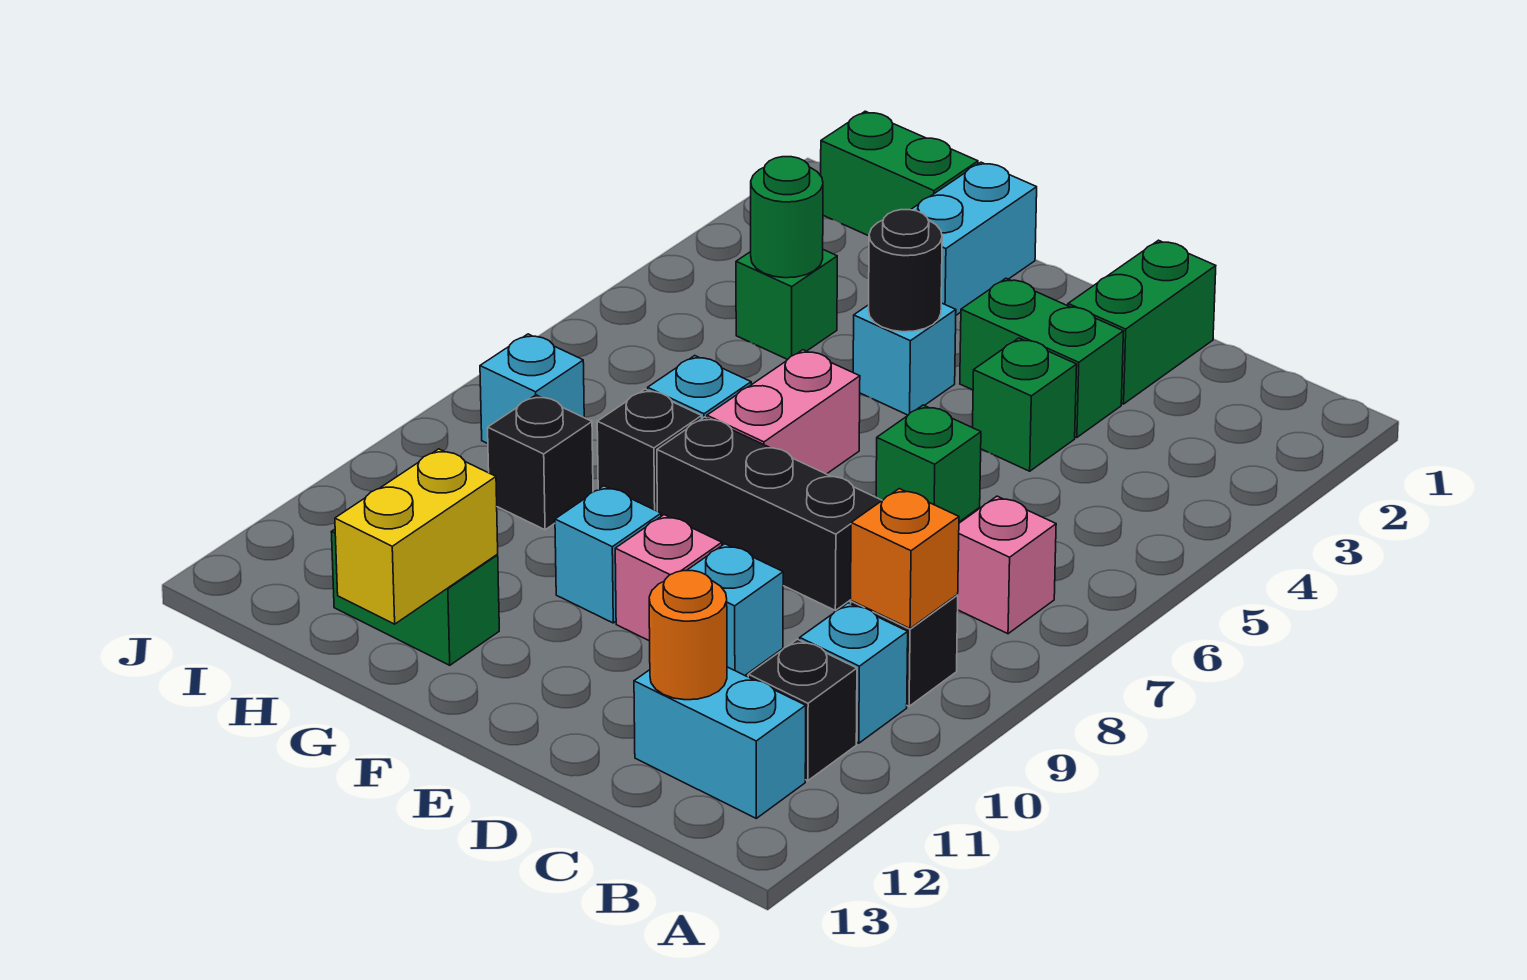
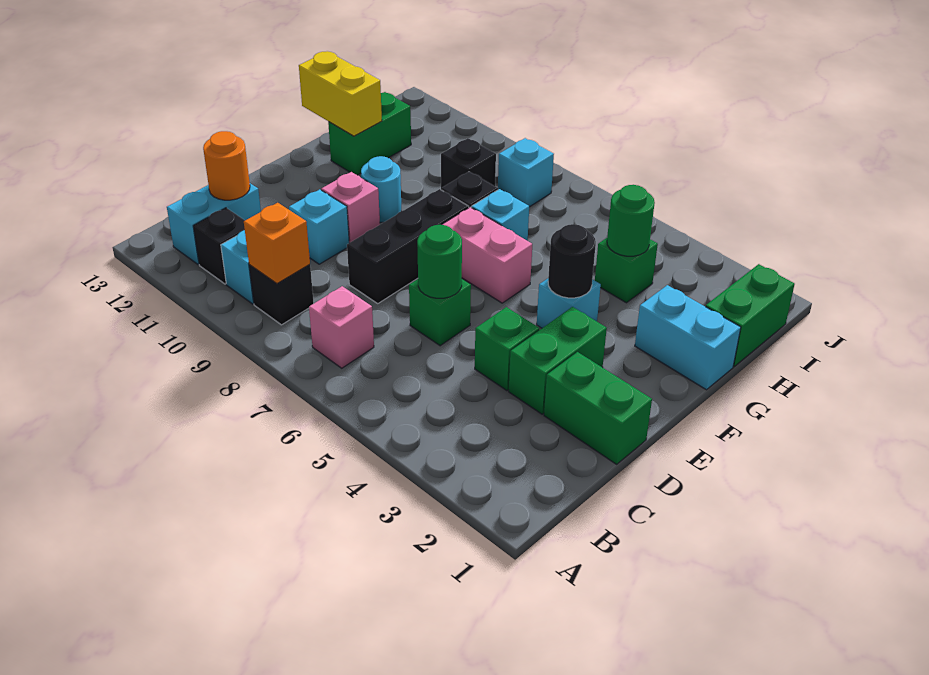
none -> green 1x1 round brick [417,225,462,298]
cyan 1x1 brick [555,486,661,623] -> cyan 1x1 round brick [361,156,401,222]

